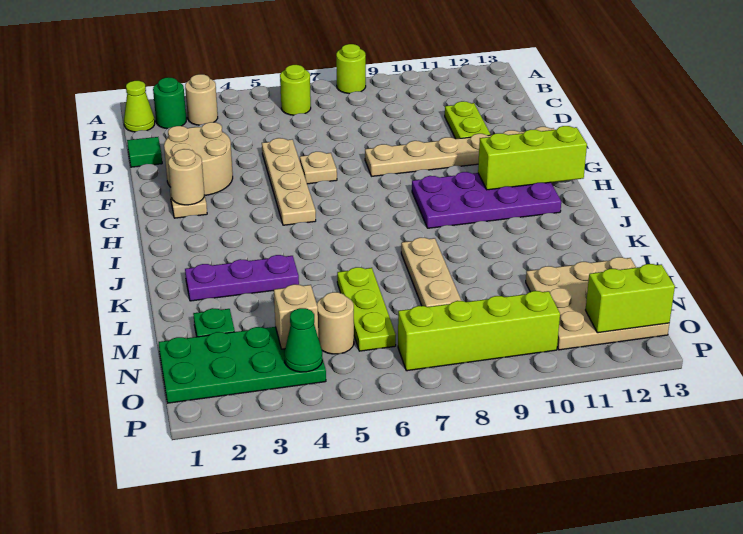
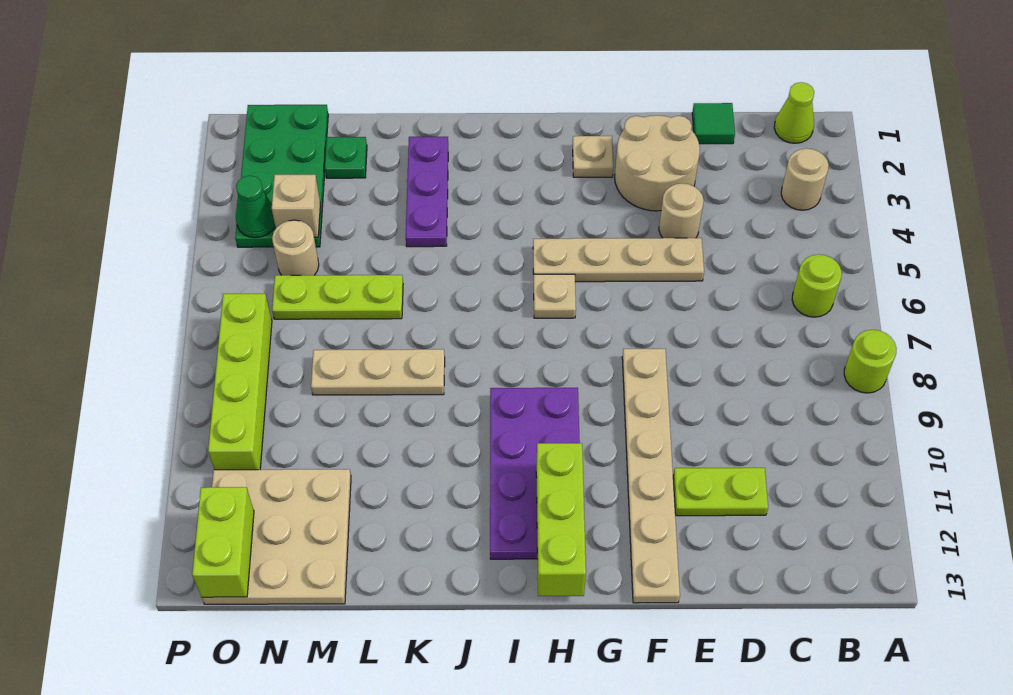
green 1x1 round brick [153,77,186,129] -> none
tan 1x1 plate [300,152,337,184] -> tan 1x1 plate moved to [534,274,576,318]
tan 1x1 round brick [168,149,204,205] -> tan 1x1 round brick moved to [659,183,704,238]

